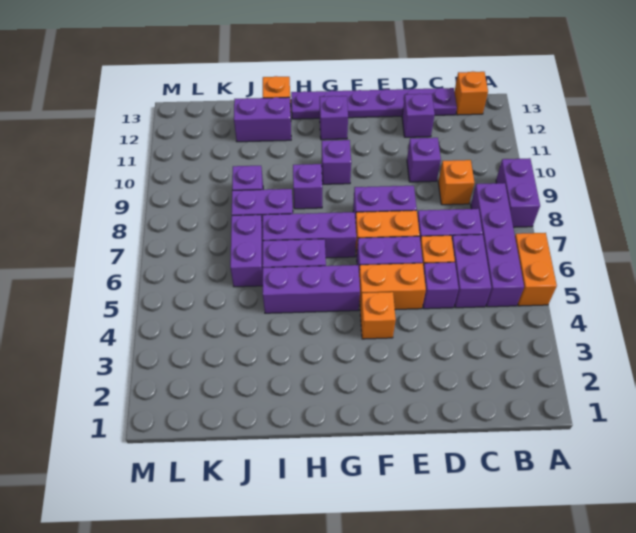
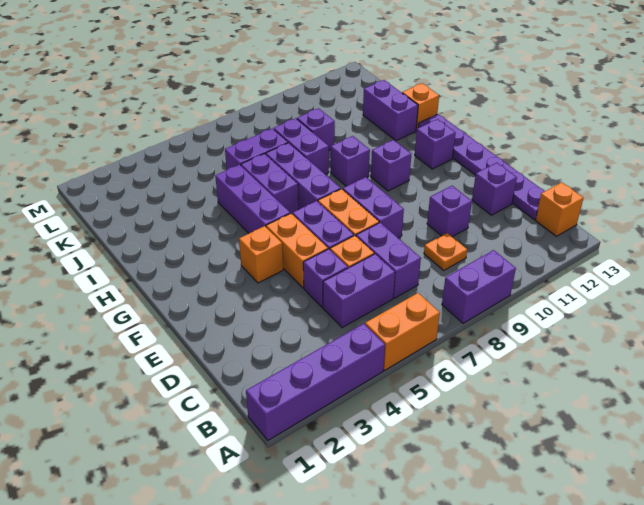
purple 1x4 brick [471,183,524,307] -> purple 1x4 brick moved to [246,324,385,440]
orange 1x1 brick [438,160,474,205] -> orange 1x1 plate [424,233,467,270]

